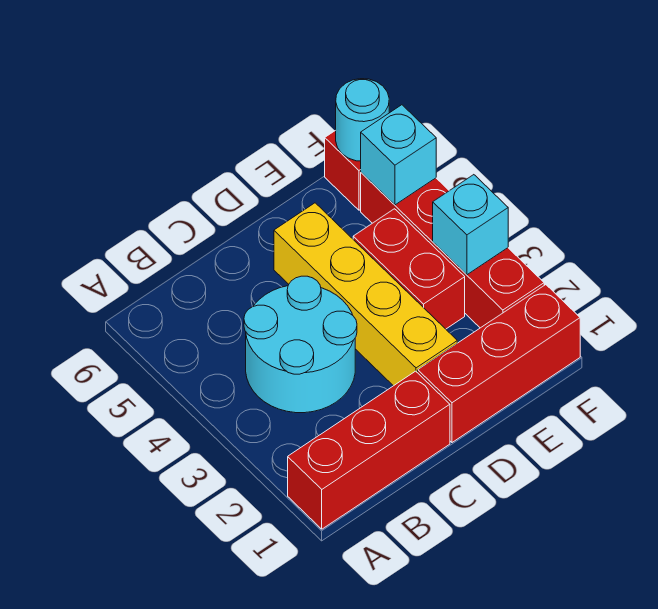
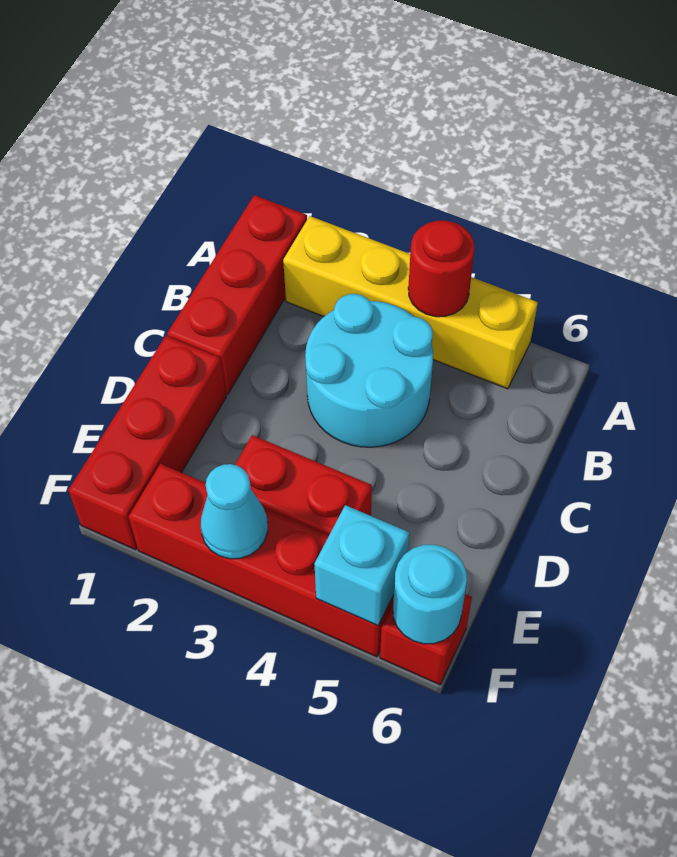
none -> red 1x1 round brick [408,221,474,317]
yellow 1x4 brick [274,203,457,386] -> yellow 1x4 brick moved to [283,216,538,389]
cyan 1x1 brick [433,175,508,275] -> cyan 1x1 cone [201,464,268,559]

